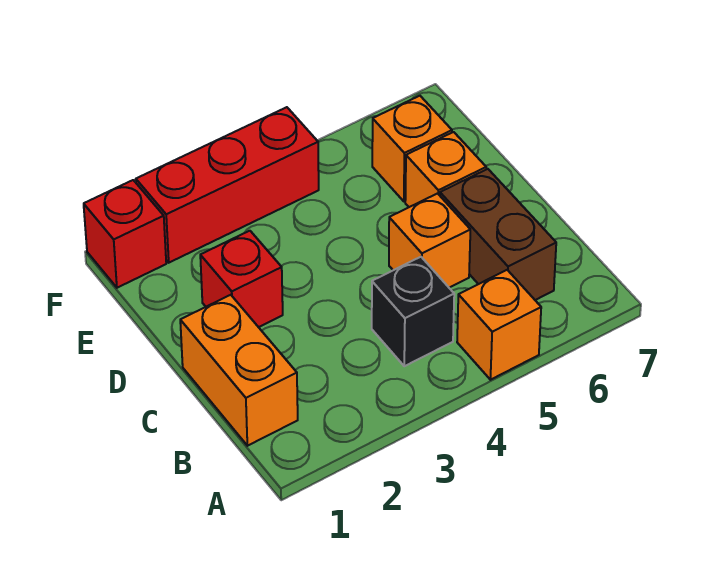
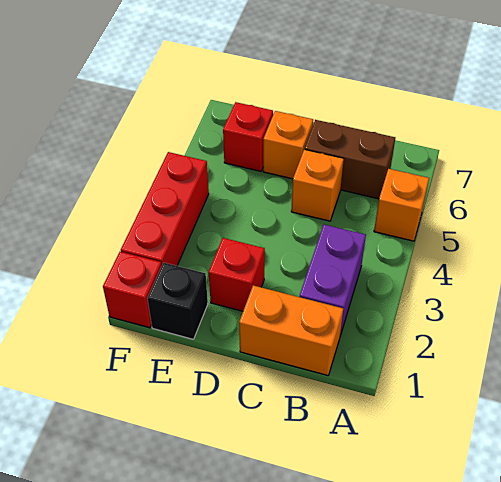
none -> purple 1x2 brick [300,225,366,336]
black 1x1 brick [372,257,454,366] -> black 1x1 brick moved to [147,263,208,339]
orange 1x1 brick [372,96,452,201] -> red 1x1 brick [223,102,273,171]

